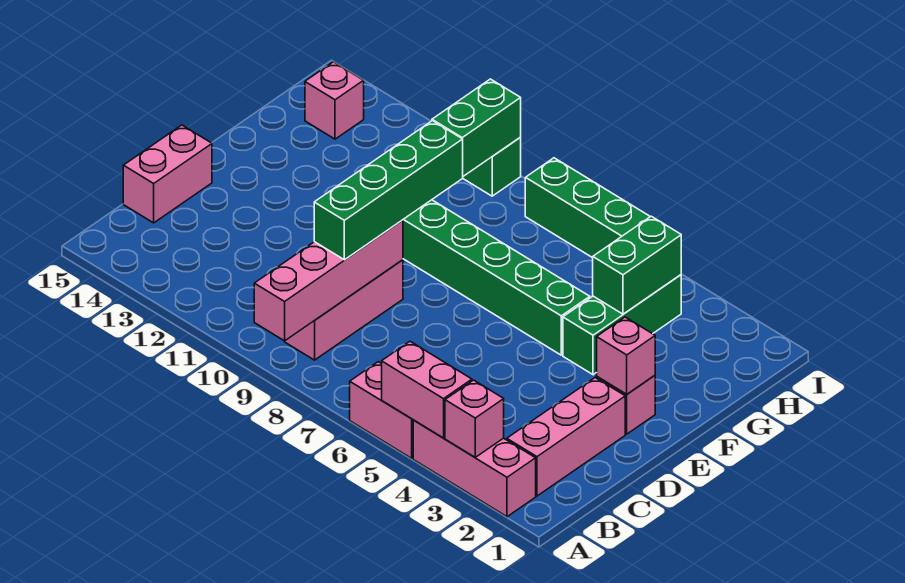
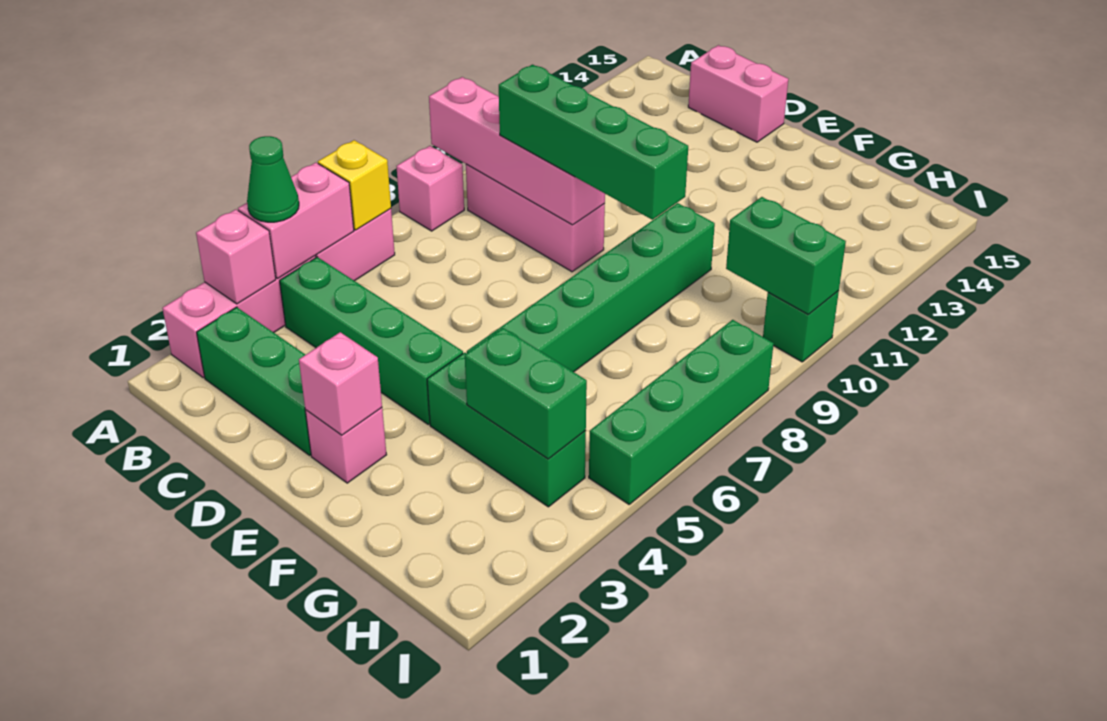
none -> green 1x1 cone [247,136,299,222]
none -> yellow 1x1 brick [318,140,391,230]
pink 1x3 brick [507,378,625,496] -> green 1x3 brick [197,307,311,455]
none -> green 1x4 brick [280,257,463,424]
pink 1x1 brick [305,62,364,139] -> pink 1x1 brick moved to [396,146,464,231]

